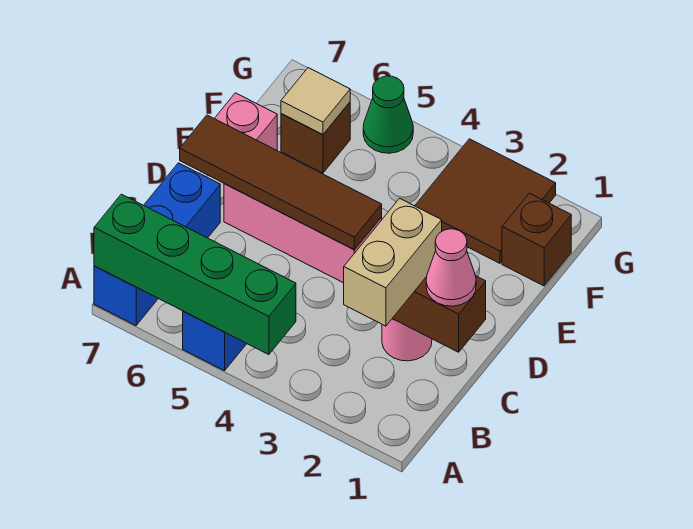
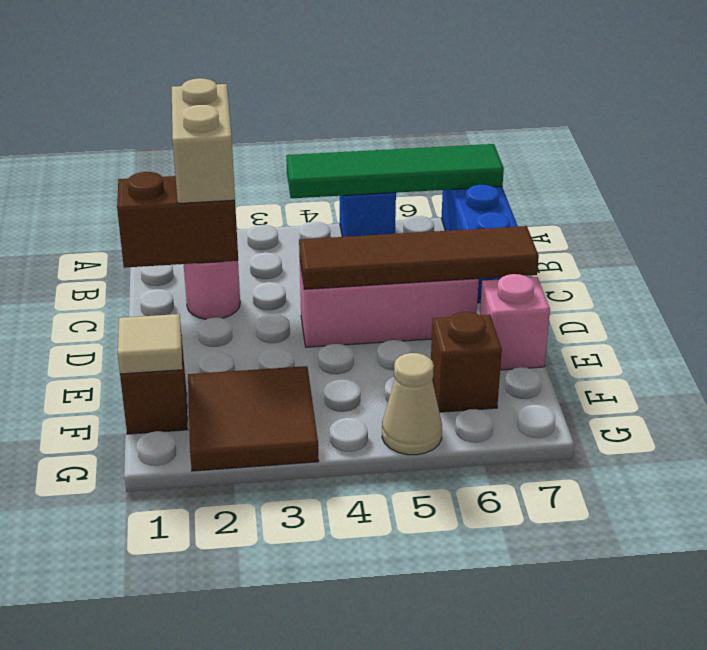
green 1x4 brick [94,194,296,355] -> green 1x4 tile [286,144,504,198]
pink 1x1 cone [426,229,476,306] -> none
tan 1x1 tile [281,68,350,134] -> tan 1x1 tile moved to [118,314,182,374]
green 1x1 cone [363,76,413,153] -> tan 1x1 cone [382,353,442,455]

